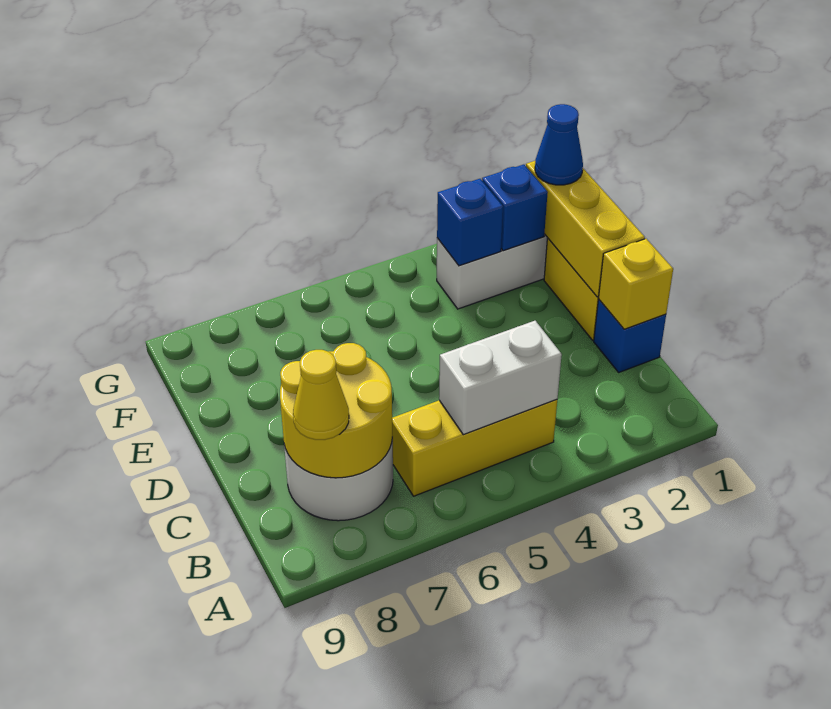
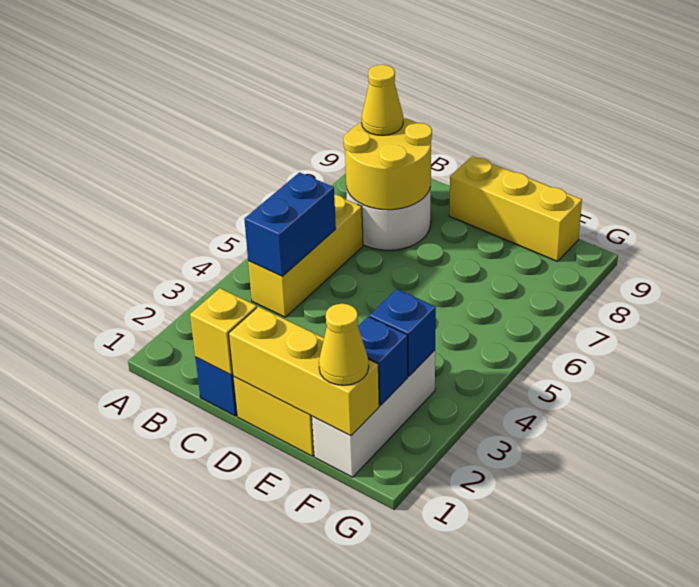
white 1x2 brick [439,321,562,435] -> blue 1x2 brick [244,173,336,276]
none -> yellow 1x3 brick [449,156,582,261]
blue 1x1 cone [535,104,583,185] -> yellow 1x1 cone [319,304,369,385]

